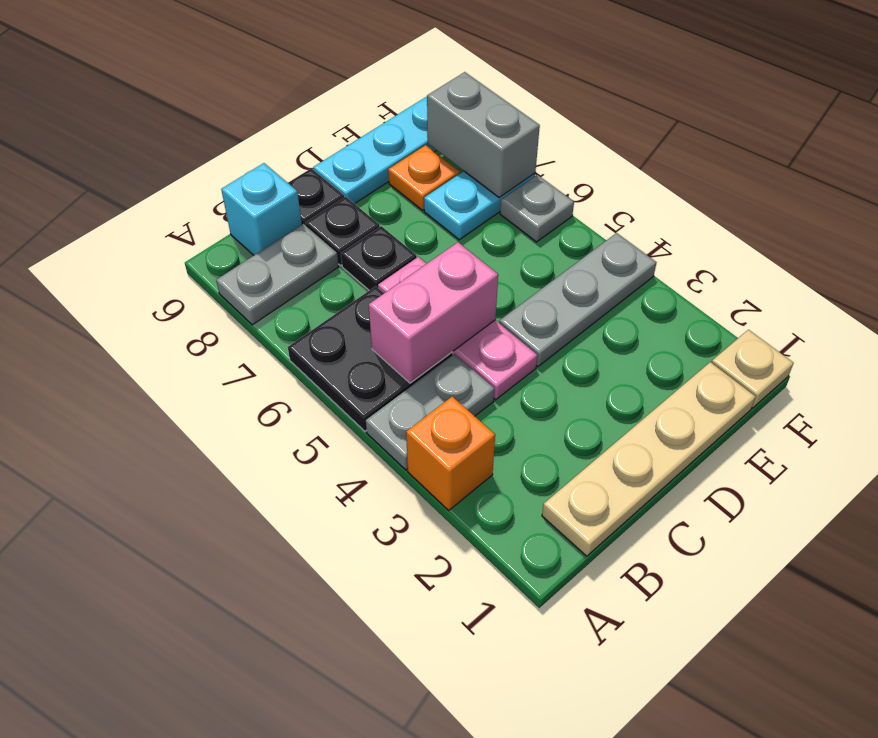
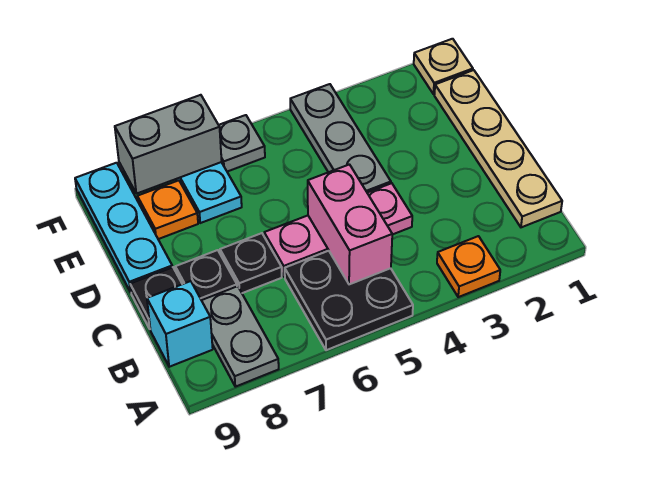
orange 1x1 brick [406,397,495,510] -> orange 1x1 plate [437,236,500,297]
grey 1x2 plate [366,354,494,470] -> none

